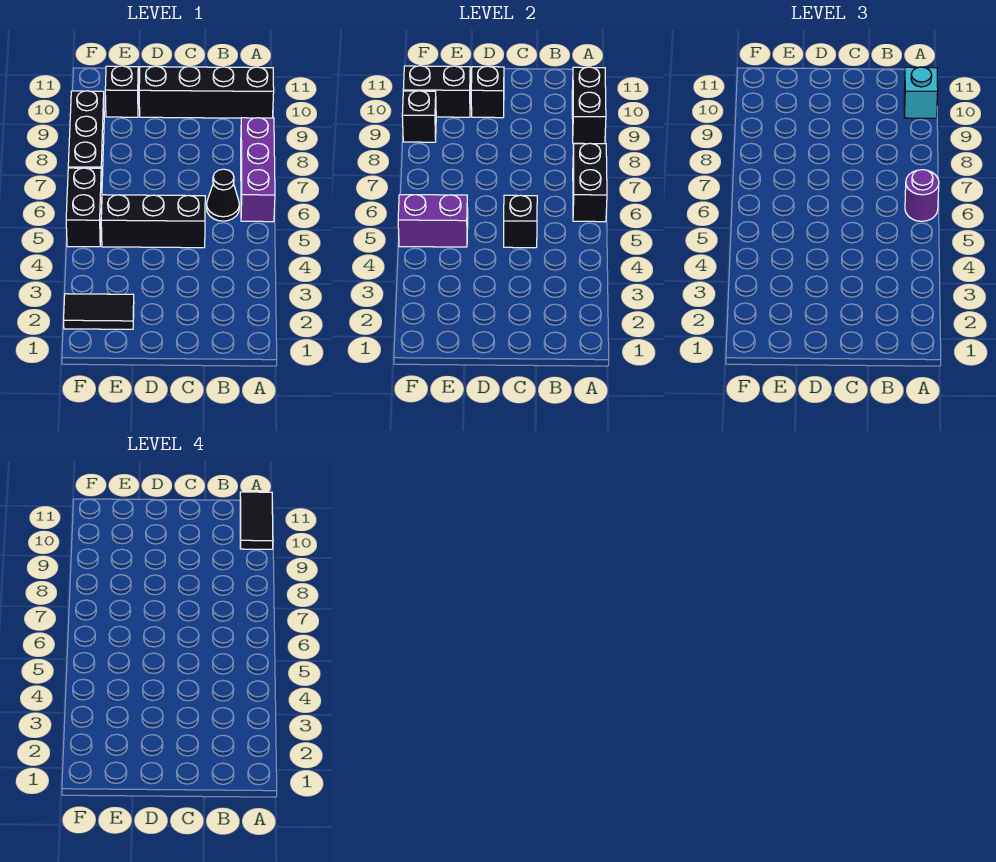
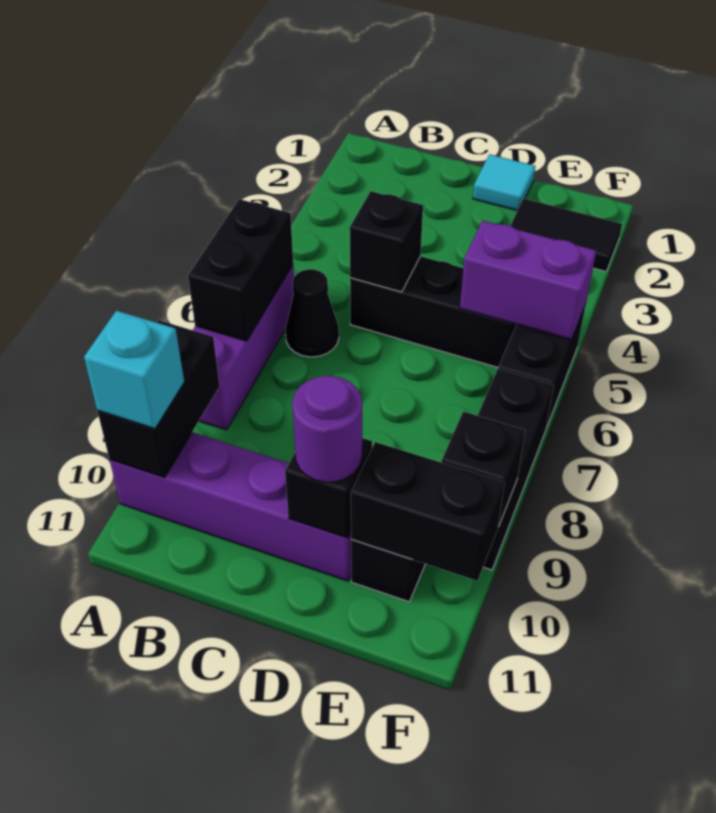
purple 1x1 round brick [905,170,939,221] -> purple 1x1 round brick moved to [292,376,362,482]
black 1x4 brick [139,66,274,118] -> purple 1x4 brick [110,432,351,581]
black 1x2 tile [240,492,273,549] -> none
none -> cyan 1x1 tile [473,154,535,210]

